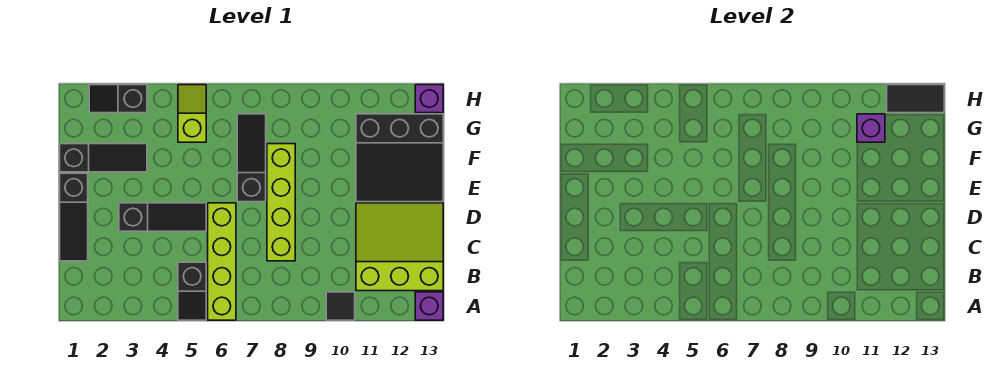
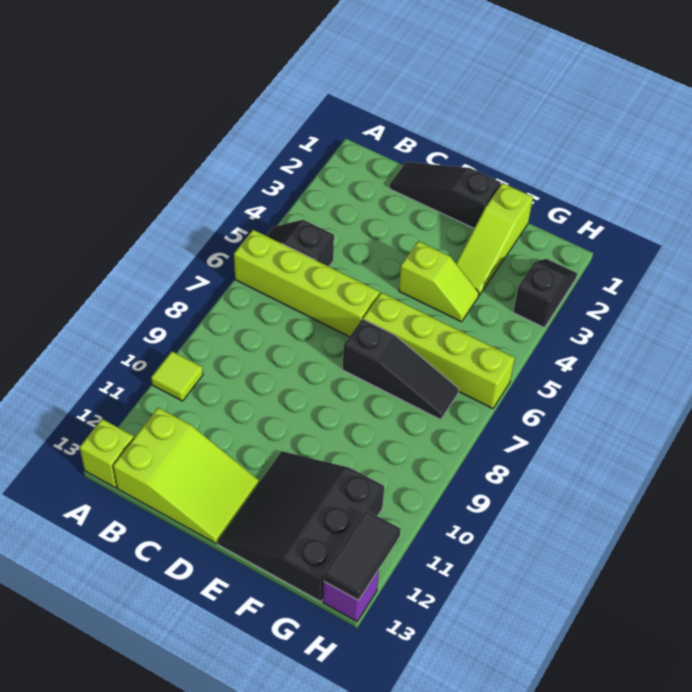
black 1x1 tile [326,292,355,320] -> lime 1x1 tile [151,351,203,401]
purple 1x1 brick [415,292,443,320] -> lime 1x1 brick [80,419,134,488]
lime 3x3 slope [356,203,443,291] -> lime 2x3 slope [113,408,259,544]
lime 1x4 brick [267,144,295,261] -> lime 1x4 brick moved to [363,293,515,409]
black 1x3 slope [119,203,206,231] -> none
black 1x3 slope [60,144,147,172] -> lime 1x3 slope [456,183,533,296]
lime 1x2 slope [178,85,206,142] -> lime 1x2 slope moved to [399,241,479,322]
purple 1x1 brick [857,114,885,142] -> none

